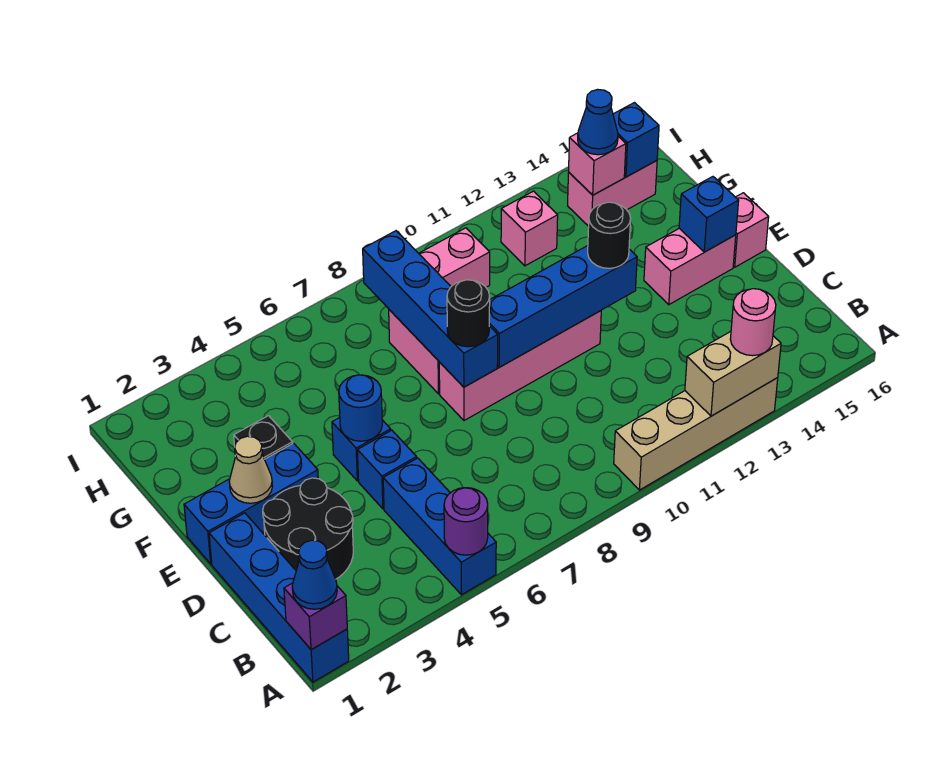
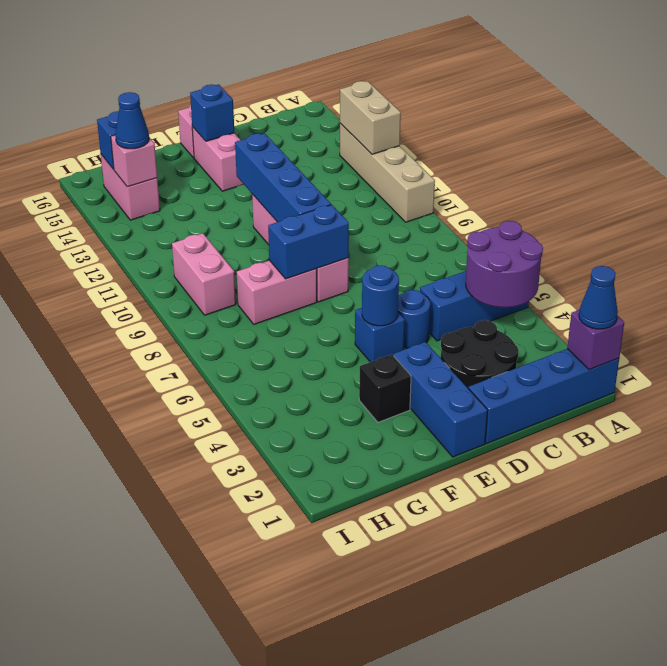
purple 1x1 round brick [444,488,488,555] -> purple 2x2 round brick [466,221,543,307]
pink 1x1 round brick [730,289,776,356] -> none
blue 1x1 brick [357,430,417,509] -> blue 1x1 round brick [398,290,430,348]
tan 1x1 cone [229,436,273,503] -> none
blue 1x4 brick [363,231,498,387] -> blue 1x2 brick [268,205,349,279]
black 1x1 round brick [447,280,490,347] -> none
black 1x1 round brick [588,202,631,268] -> none
pink 1x1 brick [501,191,558,266] -> none

